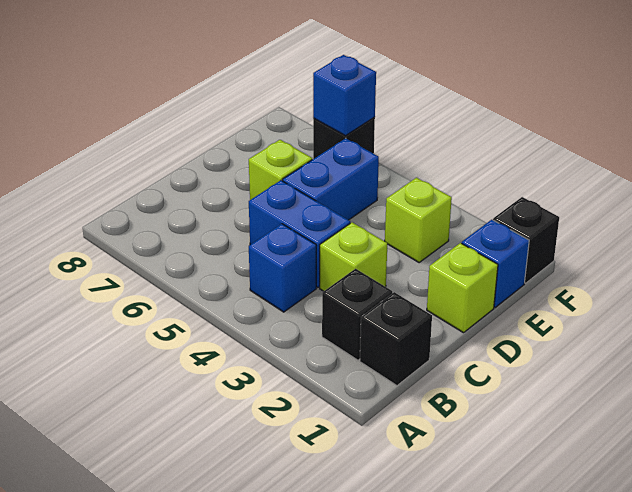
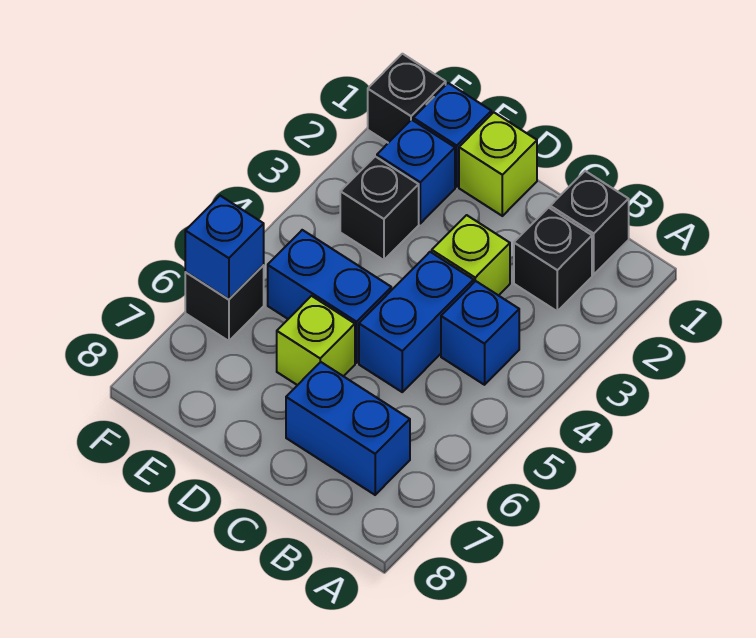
none -> blue 1x2 brick [286,362,410,495]
none -> blue 1x1 brick [377,120,455,223]
lime 1x1 brick [385,178,452,262] -> black 1x1 brick [340,157,419,260]

